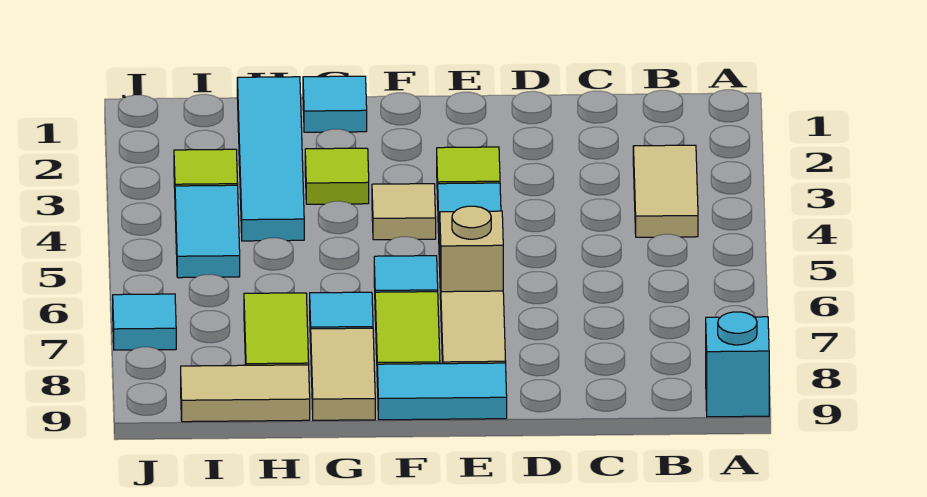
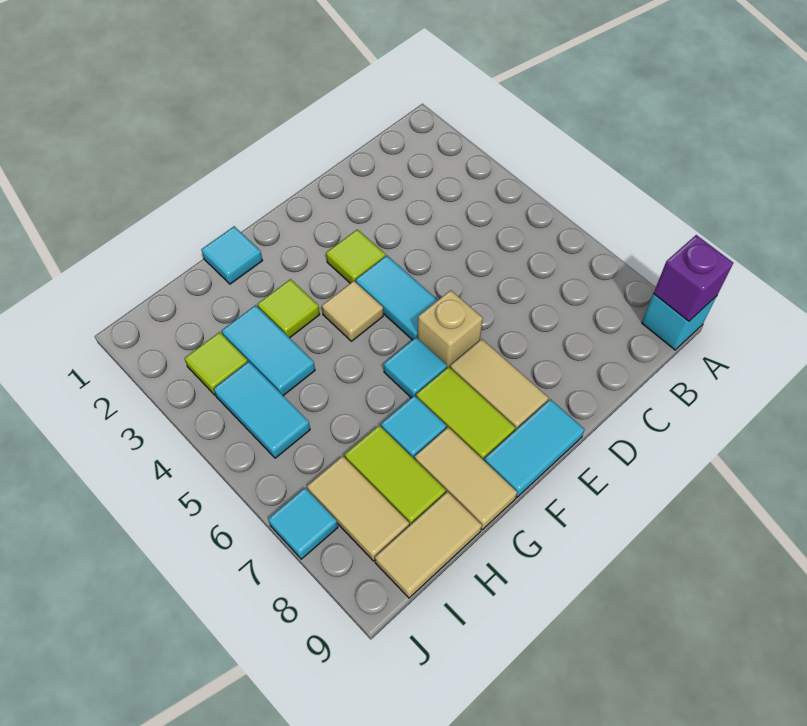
none -> purple 1x1 brick [654,235,733,321]
tan 1x2 tile [633,145,698,237] -> tan 1x2 tile moved to [307,456,409,561]
cyan 1x4 tile [237,77,304,241] -> cyan 1x2 tile [221,305,315,396]

